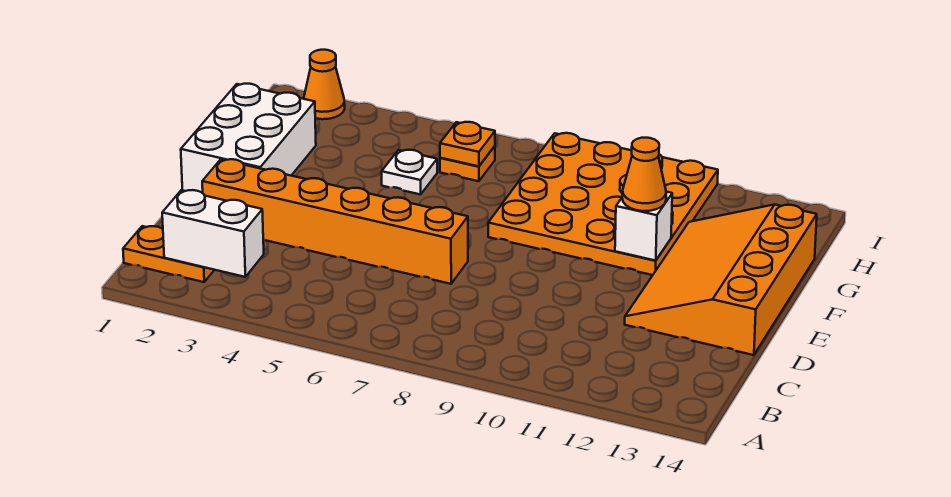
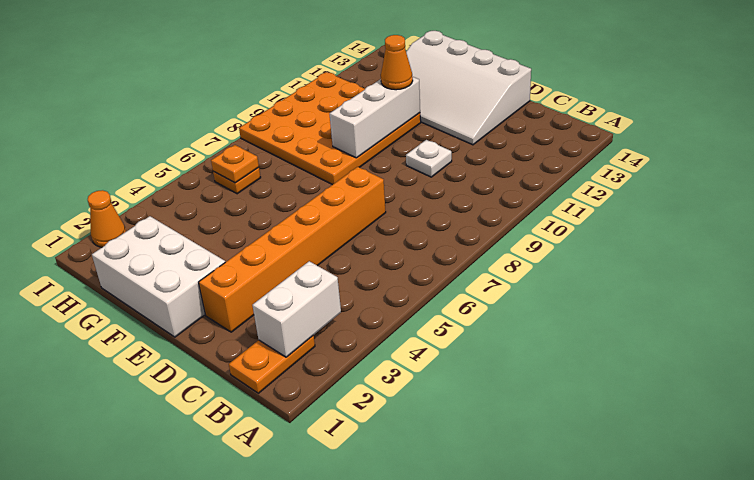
orange 3x4 slope [625,205,817,355] -> white 3x4 slope [406,31,531,145]
white 1x1 brick [615,192,672,261] -> white 1x3 brick [330,77,420,158]
white 1x1 plate [382,150,437,194] -> white 1x1 plate moved to [406,140,452,177]

